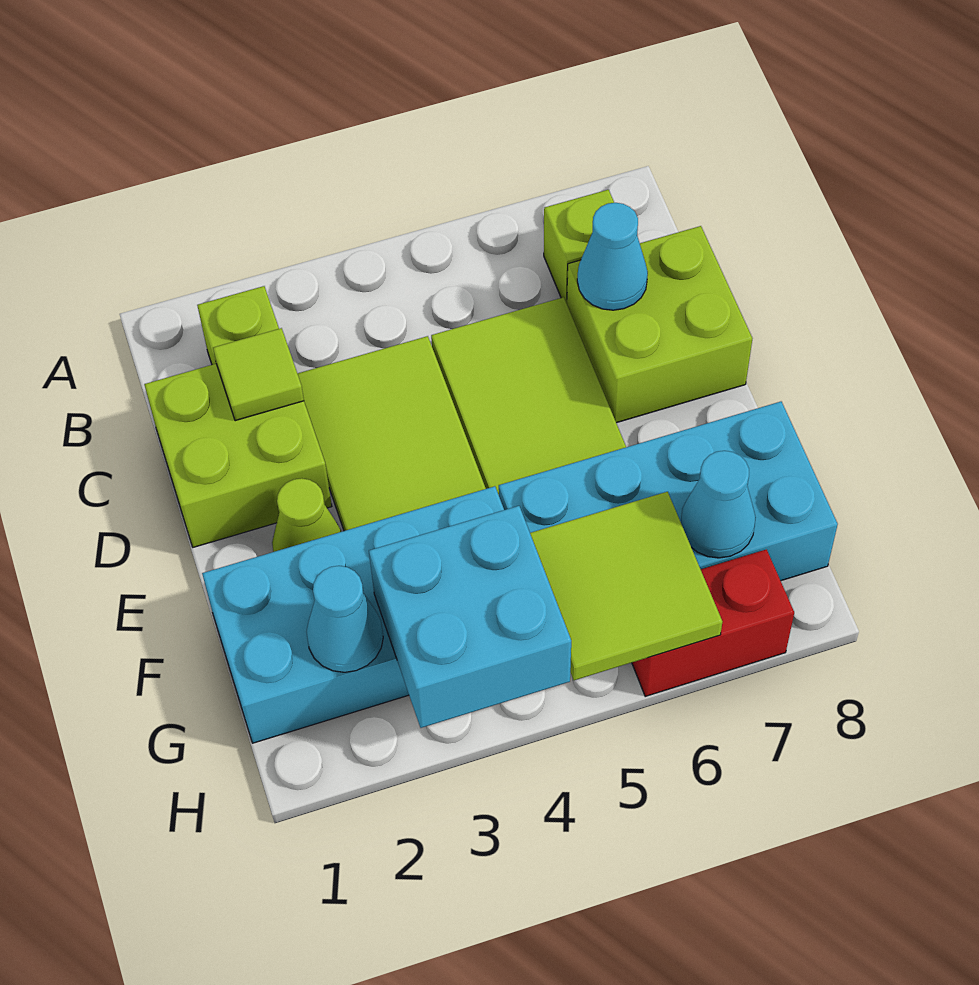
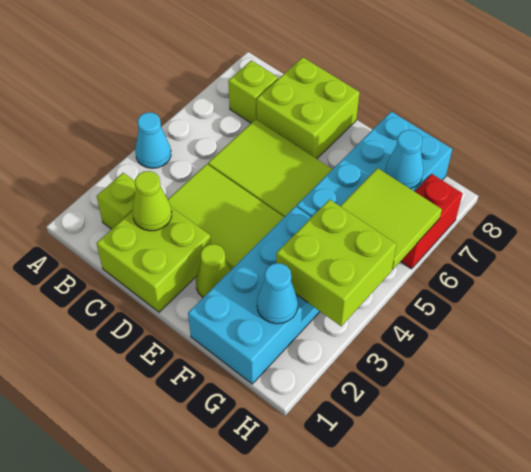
lime 1x1 tile [213,328,304,421] -> lime 1x1 cone [133,171,172,231]
cyan 1x1 cone [577,203,648,310] -> cyan 1x1 cone moved to [135,112,171,168]
cyan 2x2 brick [369,506,571,728] -> lime 2x2 brick [276,199,397,326]

